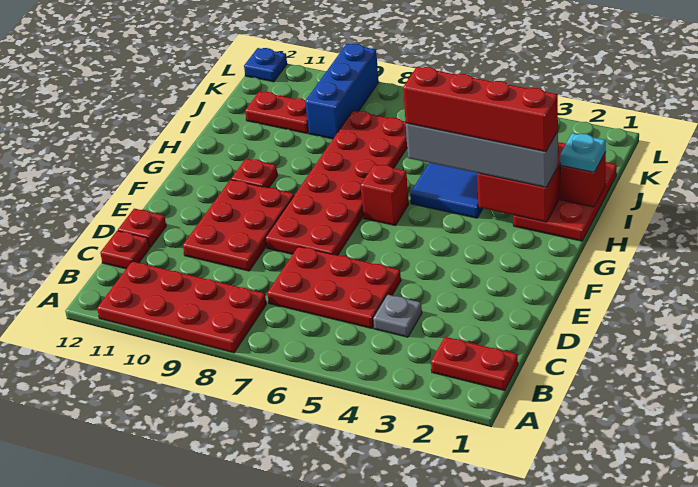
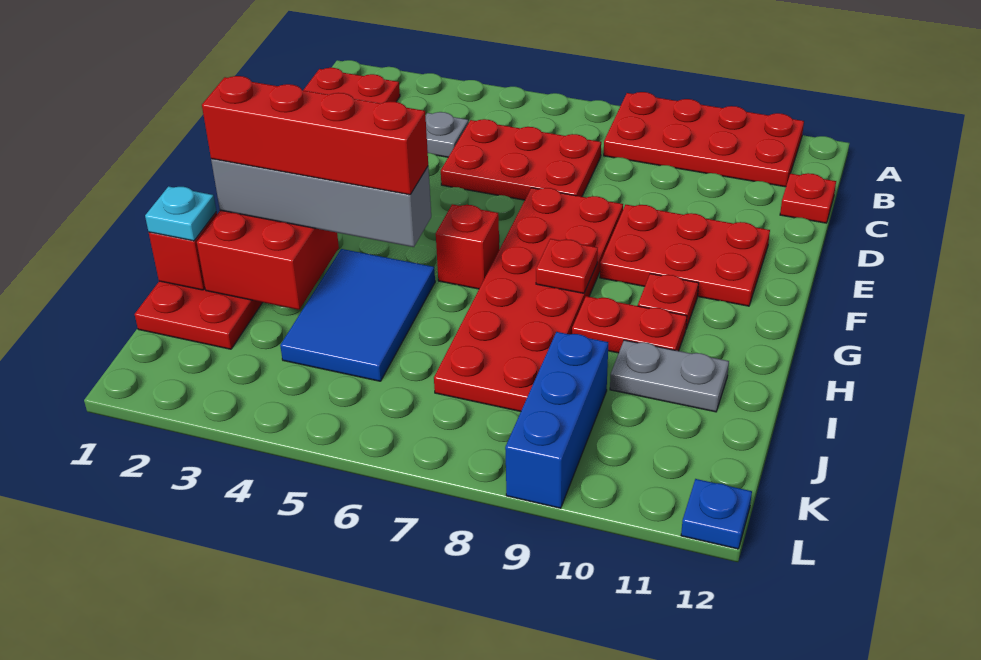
red 2x3 plate [183,180,294,271] -> red 2x3 plate turned to [600,205,770,306]
red 1x1 plate [118,209,166,247] -> red 1x1 plate moved to [536,239,598,293]
none -> grey 1x2 plate [610,340,729,412]
red 1x2 plate [245,92,309,133] -> red 1x2 plate moved to [572,296,687,353]

